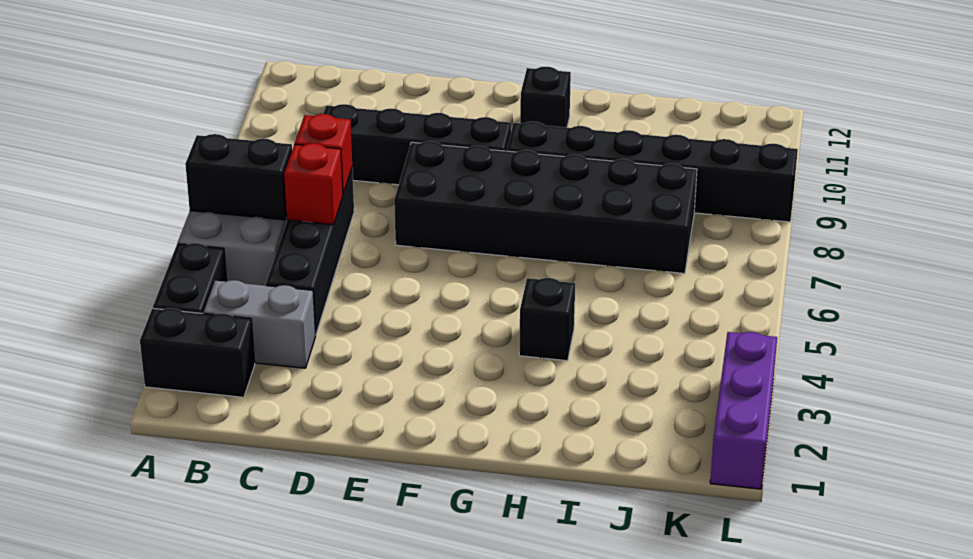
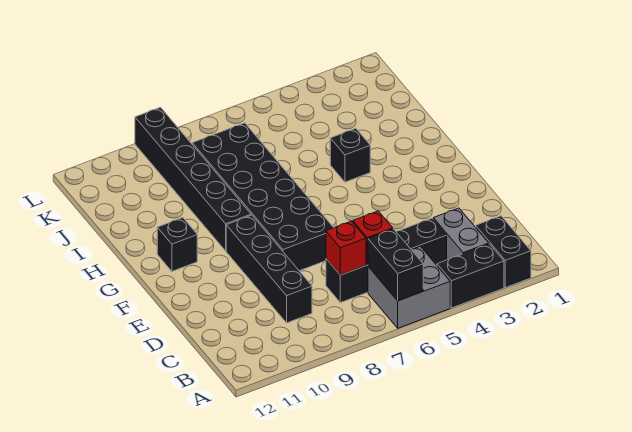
purple 1x3 brick [710,332,777,489] -> none

